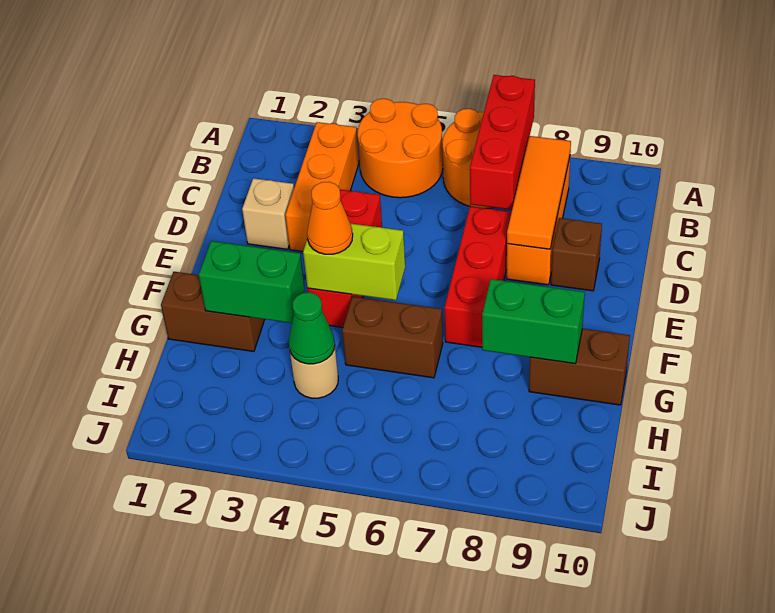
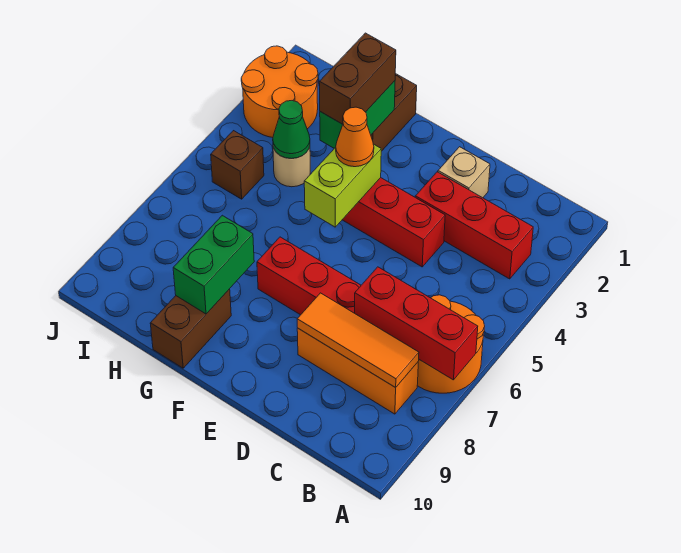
orange 2x2 round brick [358,99,443,198] -> orange 2x2 round brick moved to [241,46,318,138]
orange 1x3 brick [285,122,359,251] -> red 1x3 brick [415,172,533,279]
brown 1x1 brick [551,218,602,291] -> brown 1x1 brick moved to [211,131,264,199]
brown 1x2 brick [342,297,443,378] -> brown 1x2 brick moved to [319,33,396,124]

